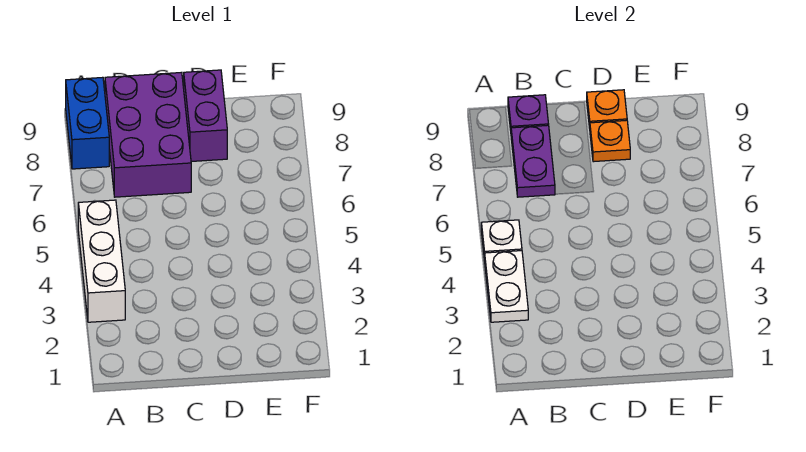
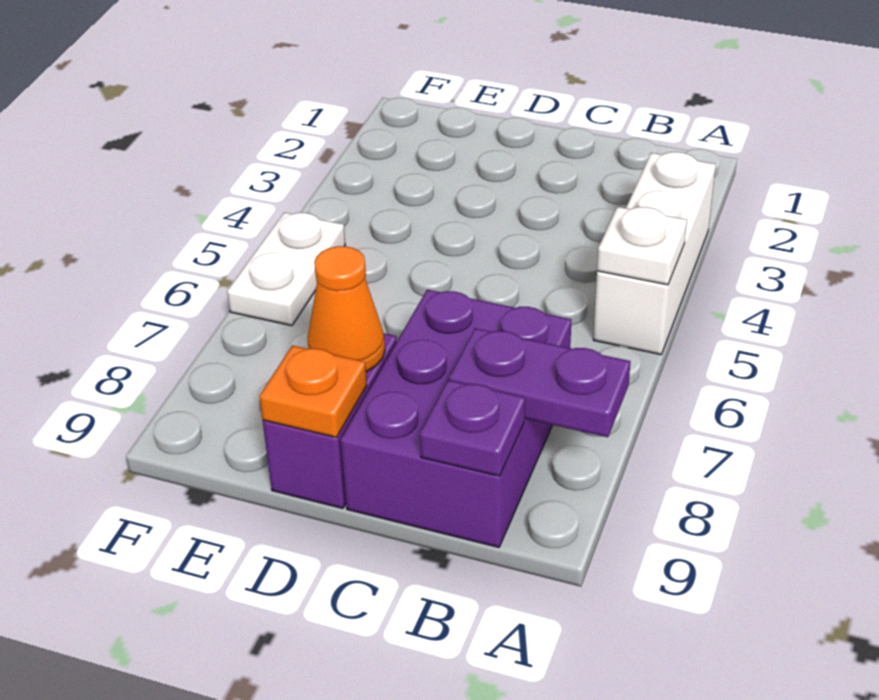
white 1x2 plate [485,251,528,322] -> white 1x2 plate moved to [227,212,345,326]
blue 1x2 brick [66,77,109,169] -> none
purple 1x2 plate [511,125,555,197] -> purple 1x2 plate turned to [449,328,630,437]
orange 1x1 plate [590,120,630,162] -> orange 1x1 cone [307,246,385,372]

